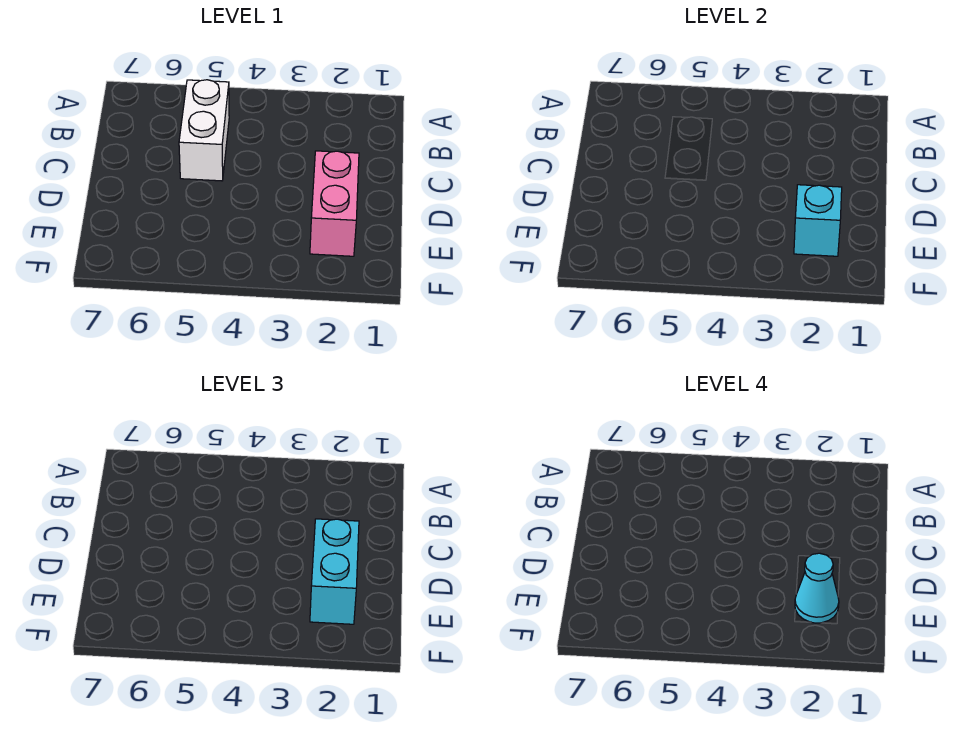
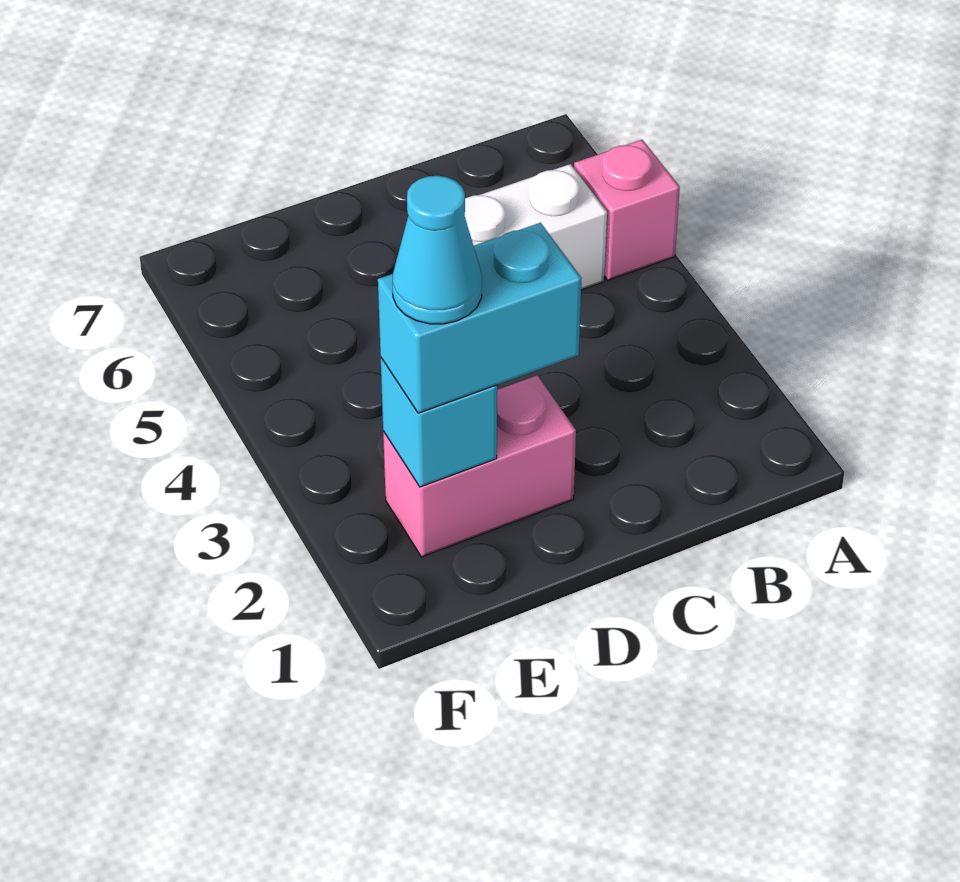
none -> pink 1x1 brick [574,140,680,280]

